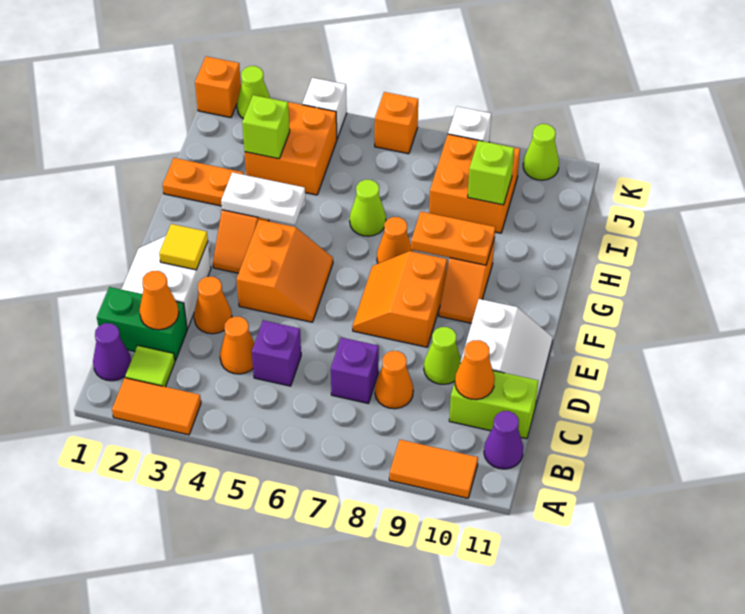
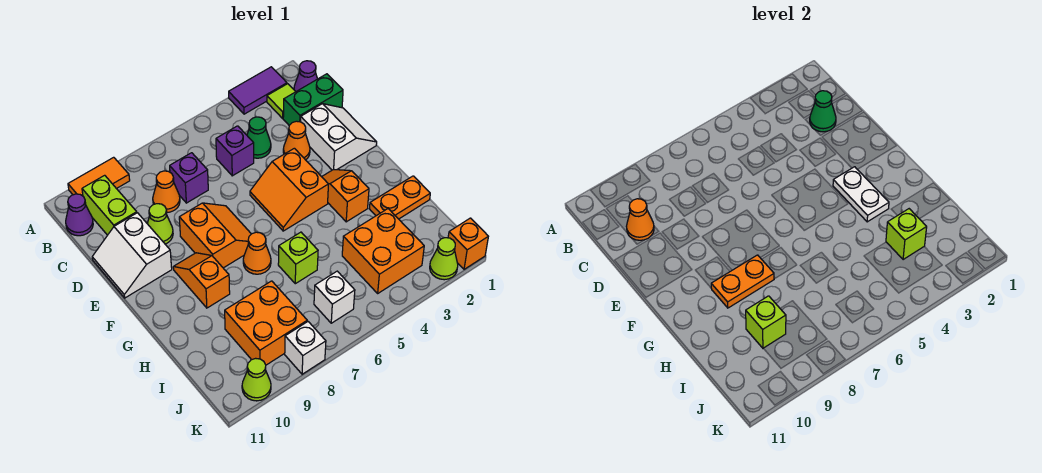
orange 1x2 tile [112,378,201,435] -> purple 1x2 tile [229,67,287,114]
orange 1x1 cone [139,271,179,330] -> green 1x1 cone [810,91,836,132]
orange 1x1 cone [220,317,255,374] -> green 1x1 cone [247,117,271,158]
lime 1x2 brick [449,363,538,439] -> lime 1x2 brick turned to [82,175,137,235]
yellow 1x1 tile [159,224,208,270] -> none
white 1x2 plate [221,172,305,225] -> white 1x2 plate turned to [833,167,889,222]
lime 1x1 cone [350,180,386,236] -> lime 1x1 brick [278,232,318,284]
white 1x1 brick [302,78,347,138] -> white 1x1 brick moved to [314,271,355,323]
orange 1x1 brick [375,92,418,154] -> none

